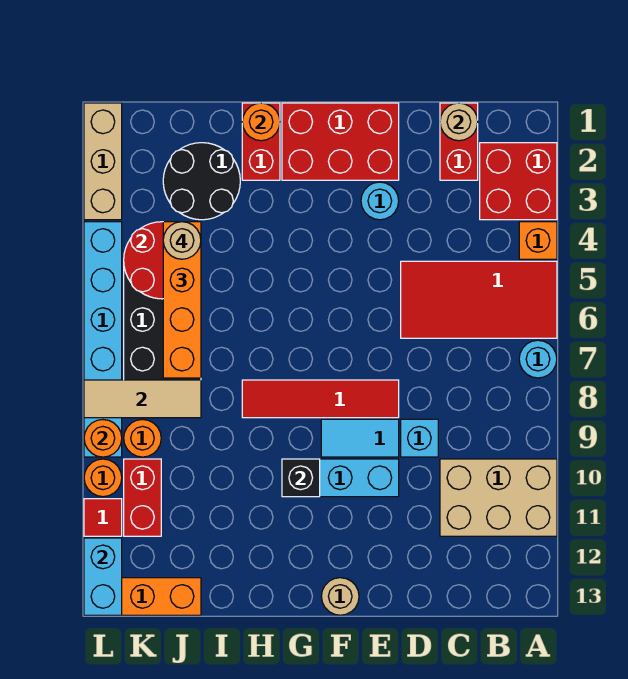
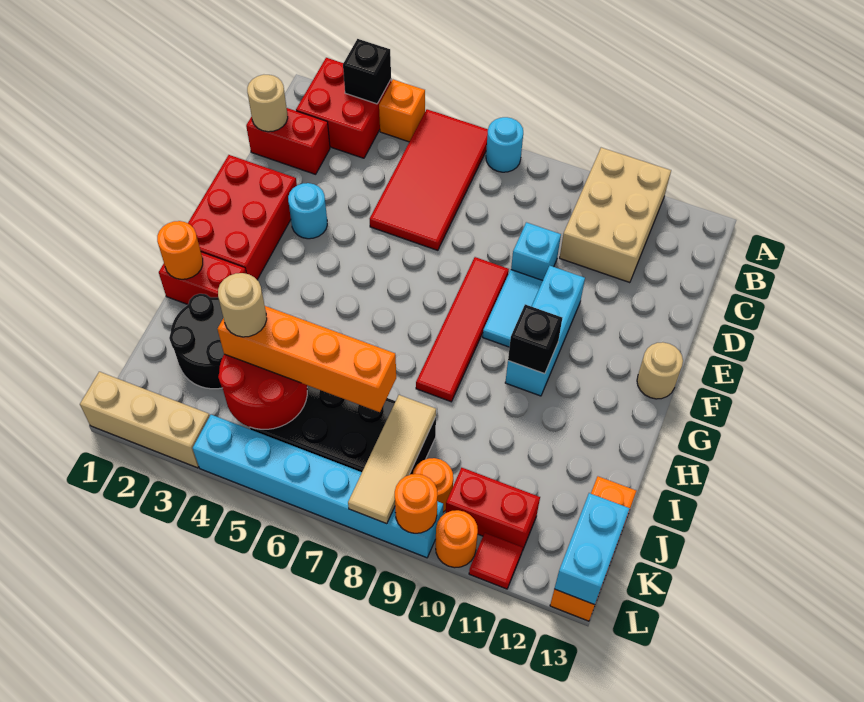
none -> black 1x1 brick [343,39,391,104]
cyan 1x2 brick [84,538,122,615] -> cyan 1x2 brick turned to [554,493,630,605]

